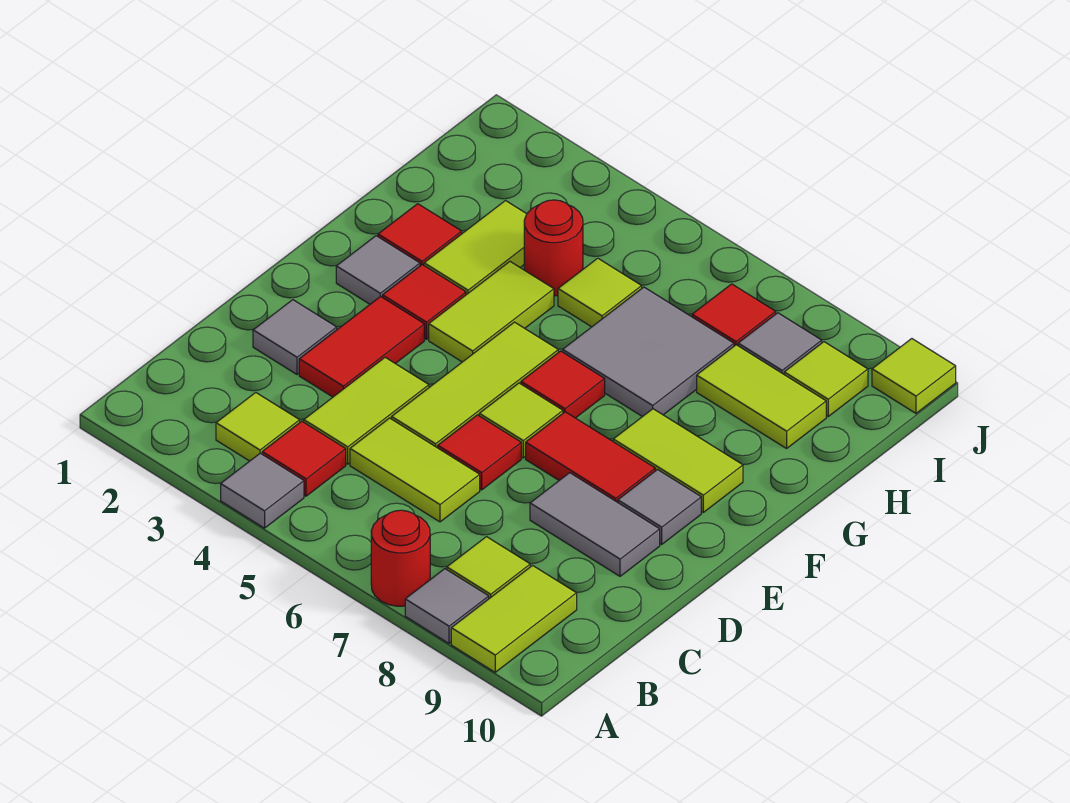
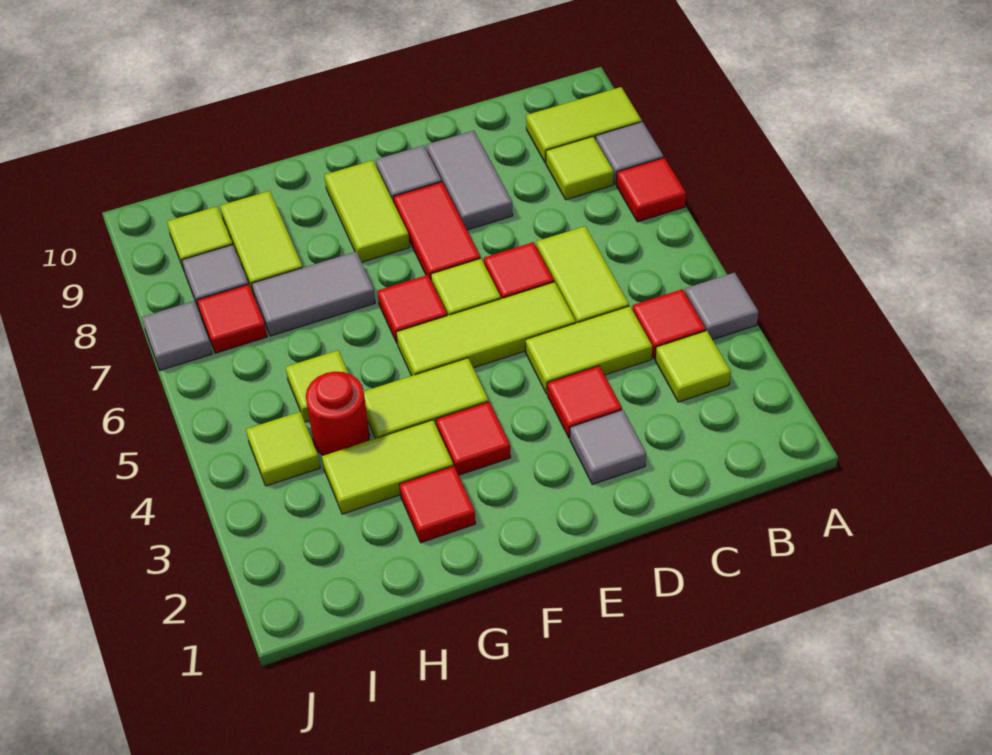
red 1x1 round brick [371,510,430,606] -> red 1x1 tile [617,158,686,222]
red 1x2 tile [299,296,424,397] -> red 1x1 tile [547,366,622,438]
grey 1x1 tile [336,236,420,304] -> grey 1x1 tile moved to [142,301,212,370]
grey 2x2 tile [563,287,734,417] -> grey 1x2 tile [252,252,375,336]
lime 1x1 tile [872,339,956,413] -> lime 1x1 tile moved to [246,412,320,486]

